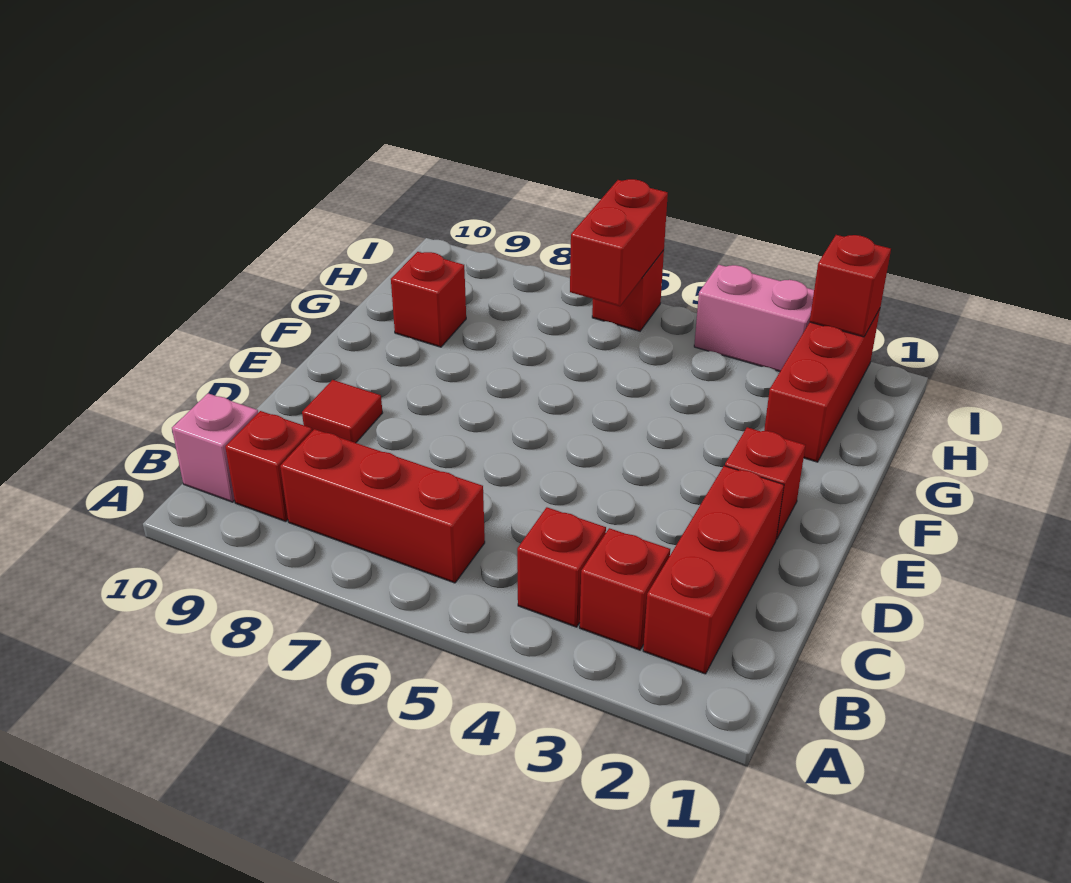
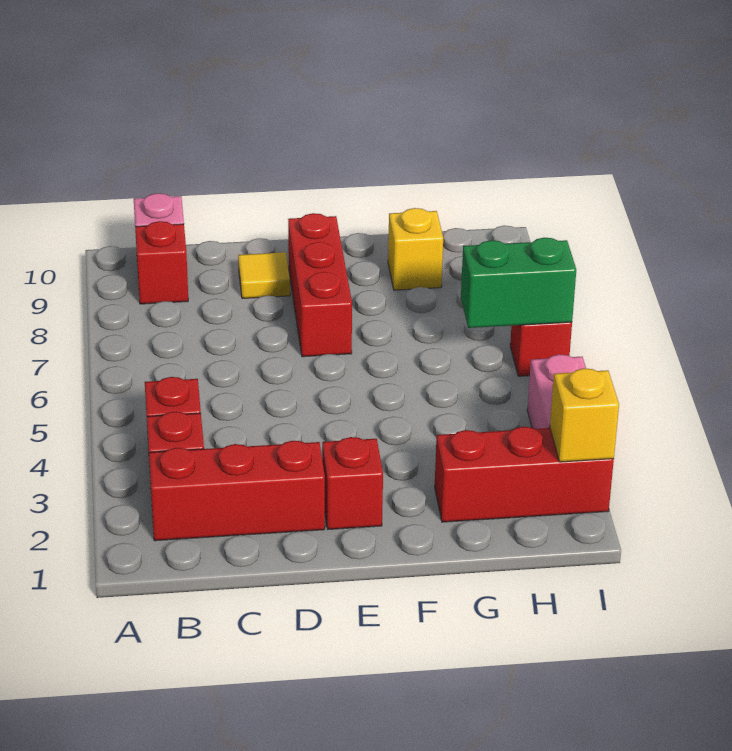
red 1x3 brick [280,429,485,583] -> red 1x3 brick moved to [288,213,352,357]
red 1x1 tile [302,380,382,443] -> yellow 1x1 tile [238,252,290,299]
red 1x1 brick [391,252,466,347] -> yellow 1x1 brick [388,208,443,290]
red 1x2 brick [570,179,668,306] -> green 1x2 brick [461,238,576,328]
red 1x1 brick [810,235,891,337] -> yellow 1x1 brick [550,368,619,462]

